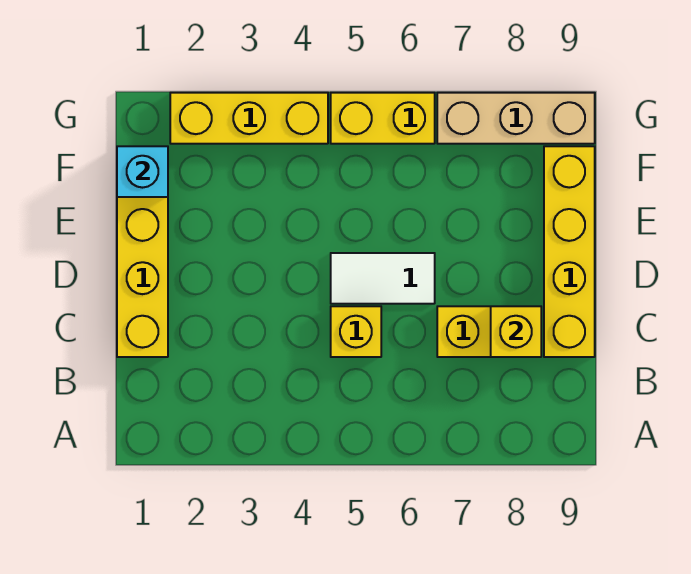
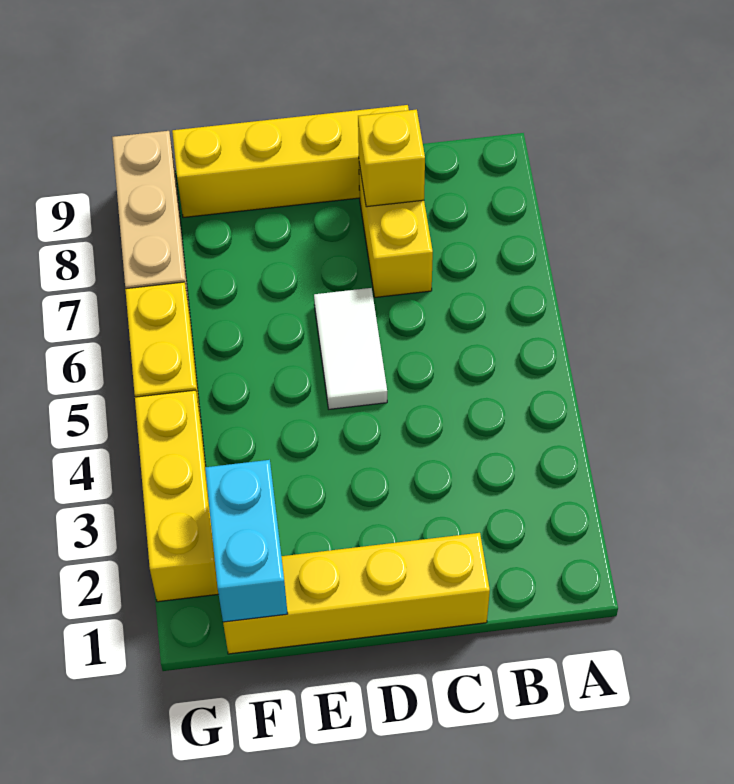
yellow 1x1 brick [331,306,381,357] -> none
cyan 1x1 brick [117,146,168,197] -> cyan 1x2 brick [205,460,288,622]

